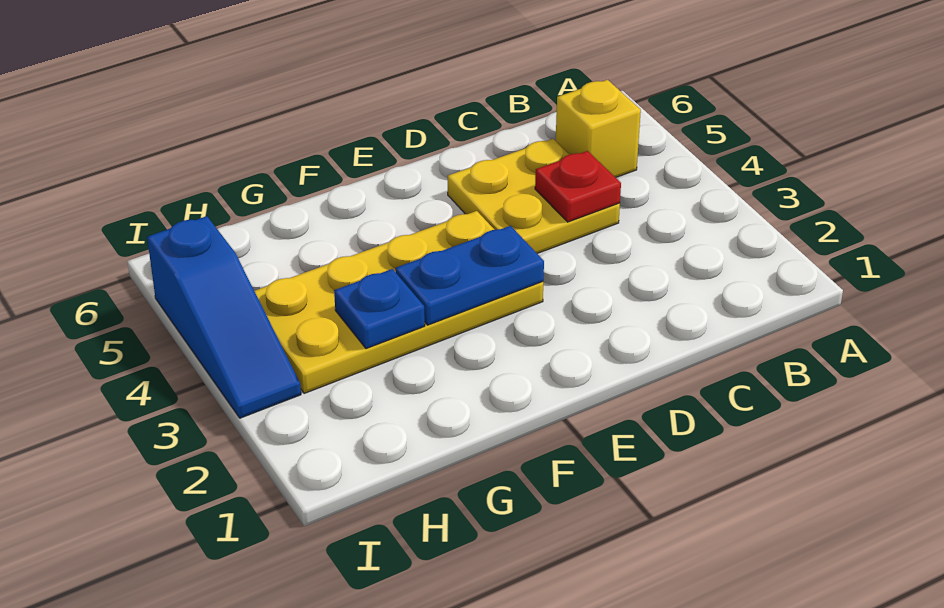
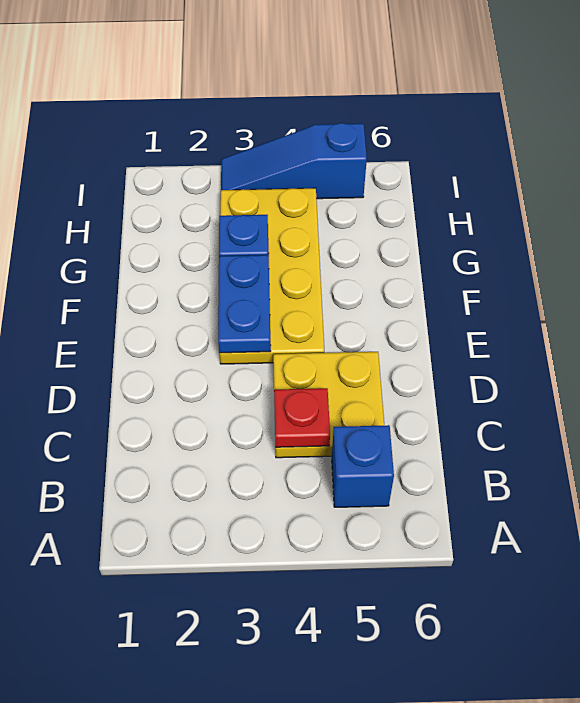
yellow 1x1 brick [556,80,641,178] -> blue 1x1 brick [332,425,394,507]

